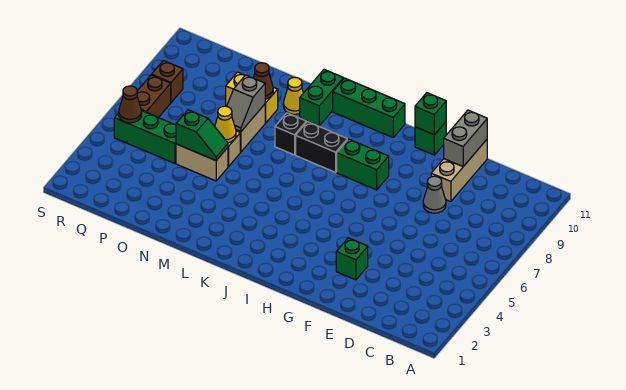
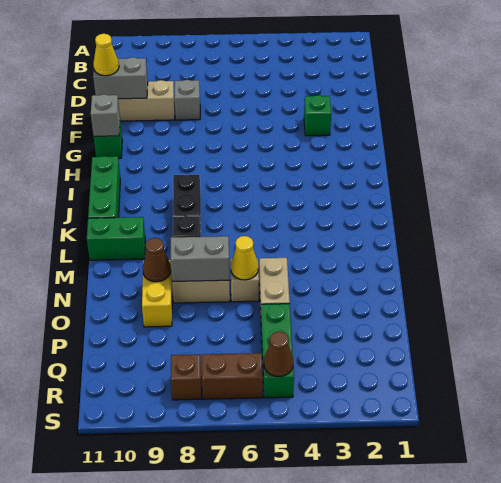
grey 1x1 cone [423,176,446,213] -> grey 1x1 brick [174,80,200,120]
green 1x1 brick [415,93,446,135] -> grey 1x1 brick [91,94,120,136]
green 1x2 brick [337,139,389,190] -> none
yellow 1x1 cone [283,78,303,114] -> yellow 1x1 cone moved to [93,34,119,76]
green 1x2 slope [176,110,228,161] -> none
grey 1x2 slope [227,75,265,132] -> grey 1x2 brick [170,236,230,281]

